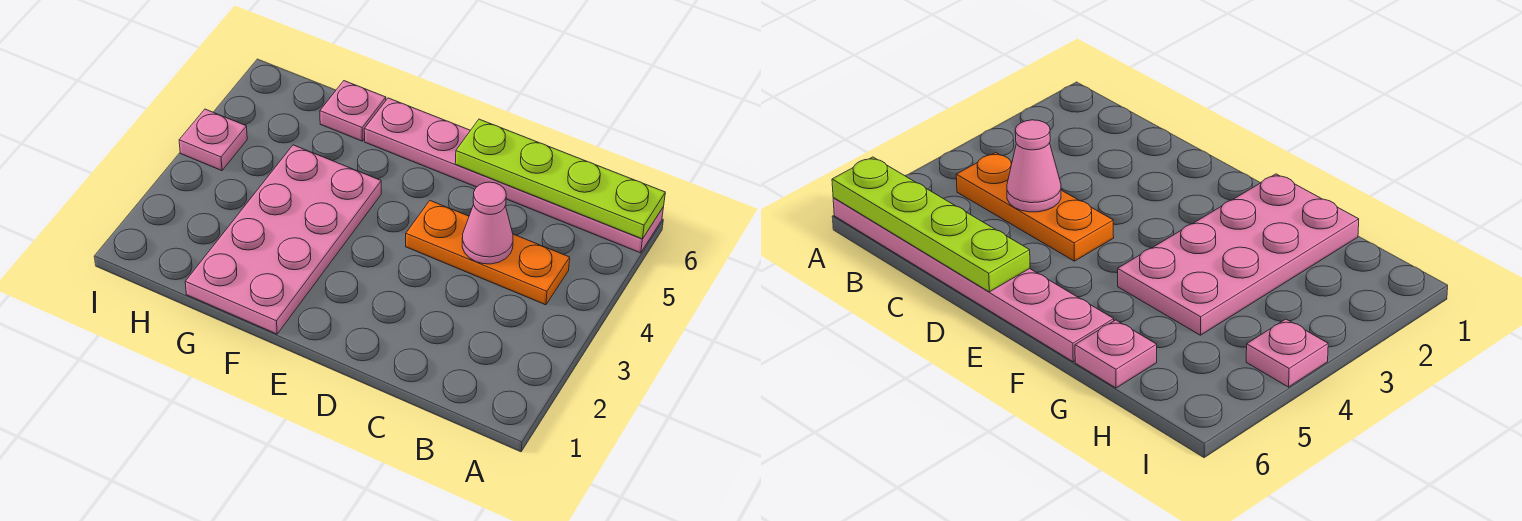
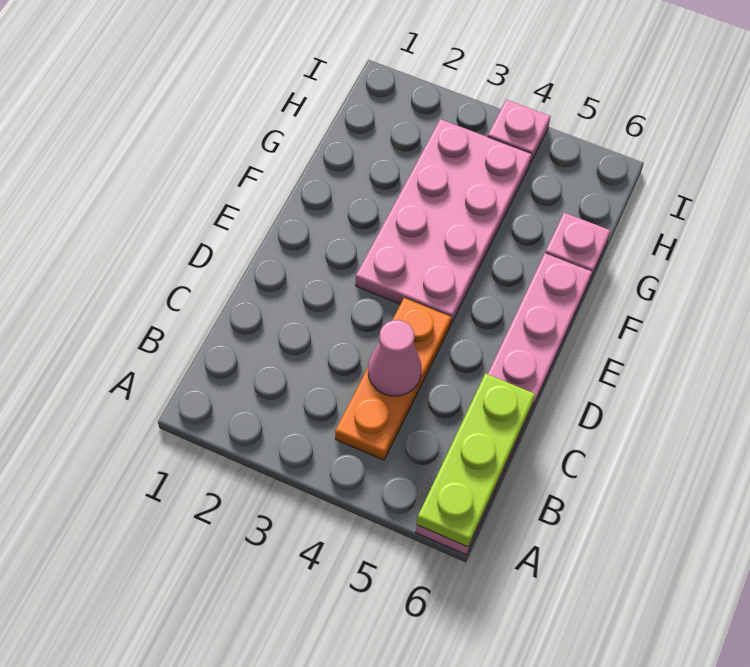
lime 1x4 plate [455,119,665,239] -> lime 1x3 plate [417,373,535,547]
pink 2x4 plate [185,145,381,334] -> pink 2x4 plate turned to [356,119,532,325]

